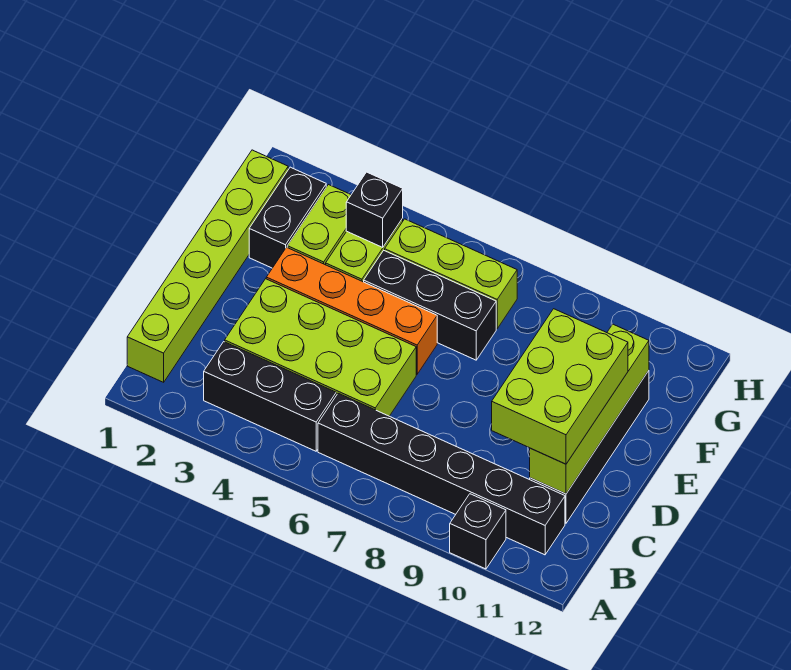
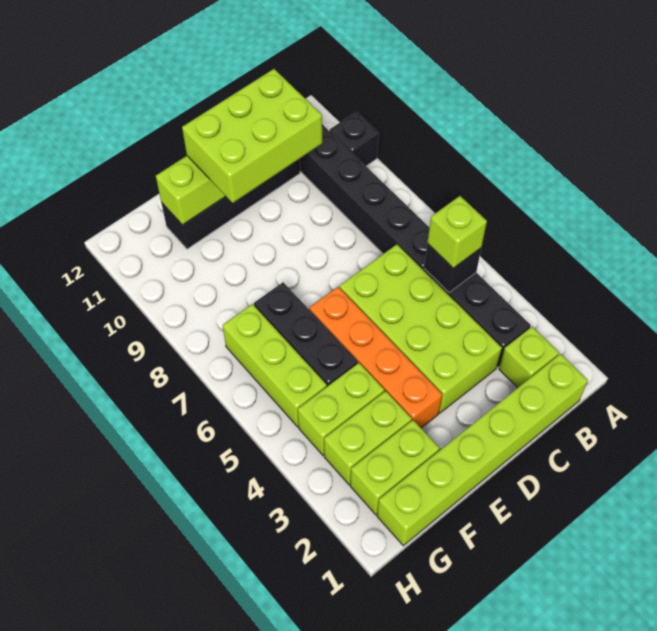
none -> lime 1x1 brick [499,327,559,388]
none -> lime 1x1 brick [427,196,487,268]
black 1x2 brick [249,167,326,268] -> lime 1x2 brick [350,420,440,515]
black 1x1 brick [346,172,403,247] -> black 1x1 brick moved to [424,244,481,292]

